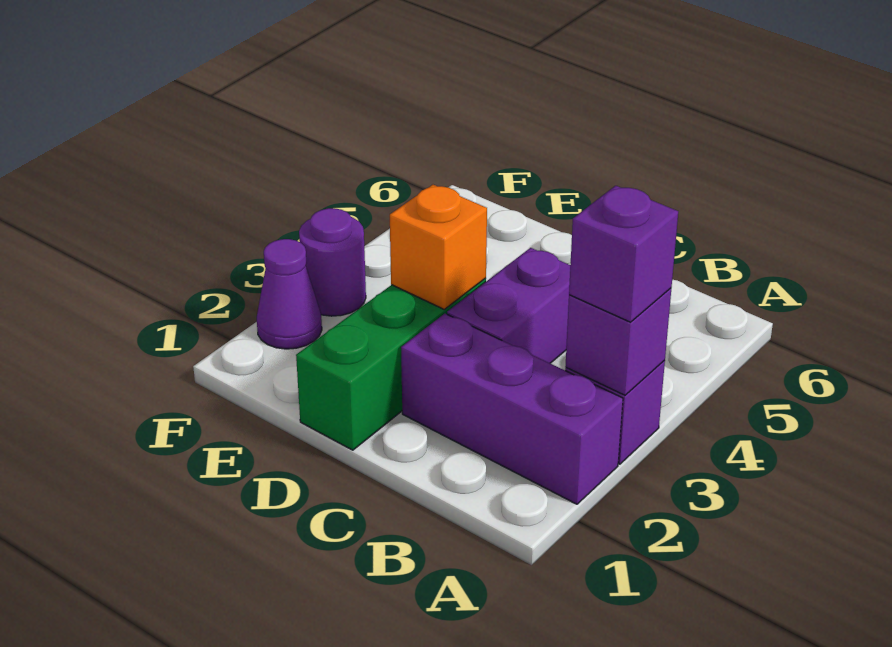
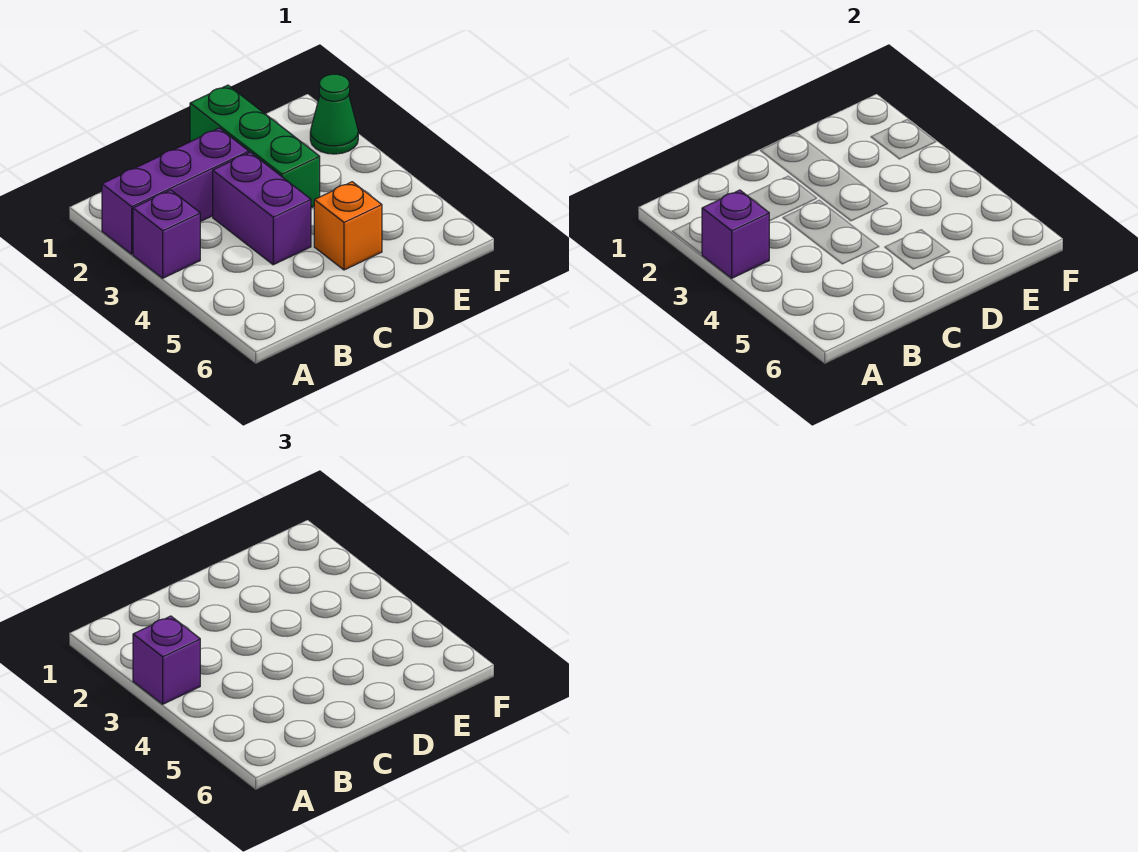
orange 1x1 brick [390,185,487,309] -> orange 1x1 brick moved to [314,182,382,270]
purple 1x1 cone [257,239,322,349] -> green 1x1 cone [310,74,358,154]
purple 1x1 round brick [299,208,366,316] -> none

